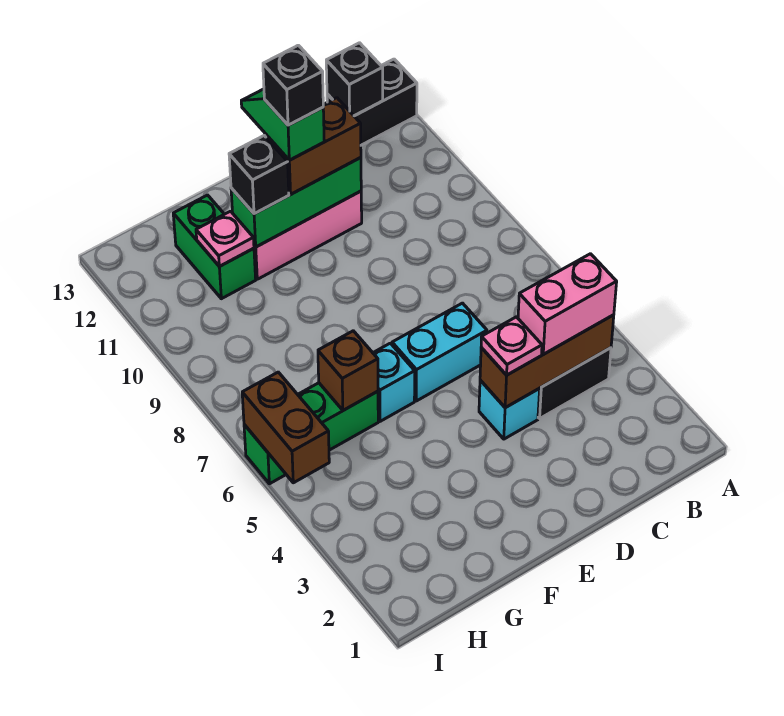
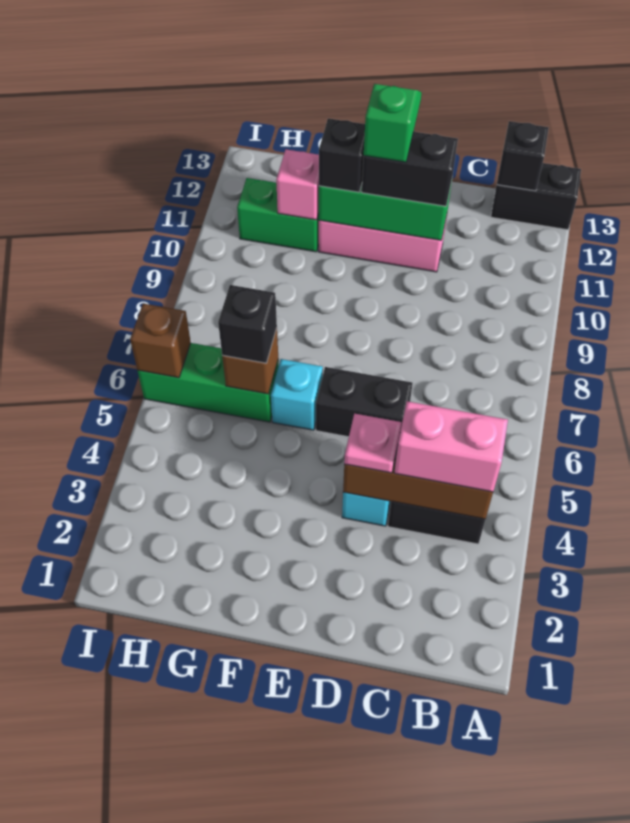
cyan 1x2 brick [392,303,487,401] -> black 1x2 brick [316,367,413,437]
brown 1x2 brick [266,98,361,194] -> black 1x2 brick [362,132,458,206]
black 1x1 brick [263,45,323,125] -> black 1x1 brick moved to [218,285,277,363]
green 1x2 brick [173,195,256,299] -> green 1x2 brick turned to [237,178,319,252]
pink 1x1 plate [196,211,254,266] -> pink 1x1 brick [276,149,319,220]
brown 1x2 brick [242,372,329,483] -> brown 1x1 brick [130,303,191,378]

